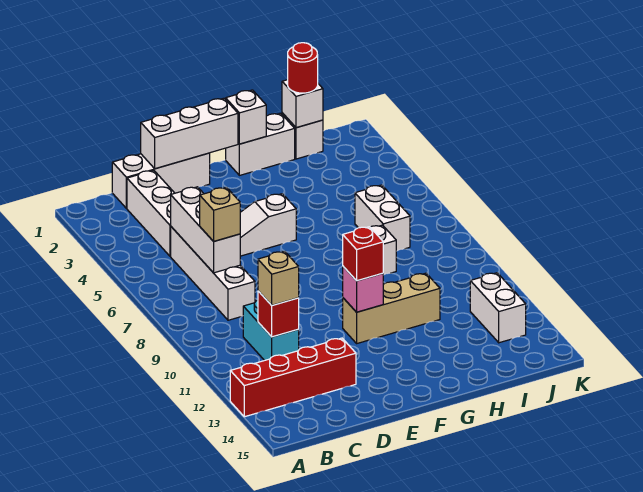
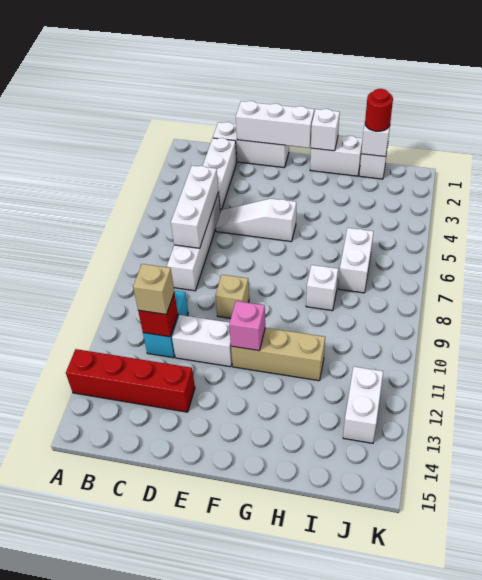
tan 1x1 brick [200,187,240,241] -> tan 1x1 brick moved to [215,275,249,318]
none -> white 1x2 brick [172,315,232,367]
red 1x1 brick [343,227,383,281] -> none

